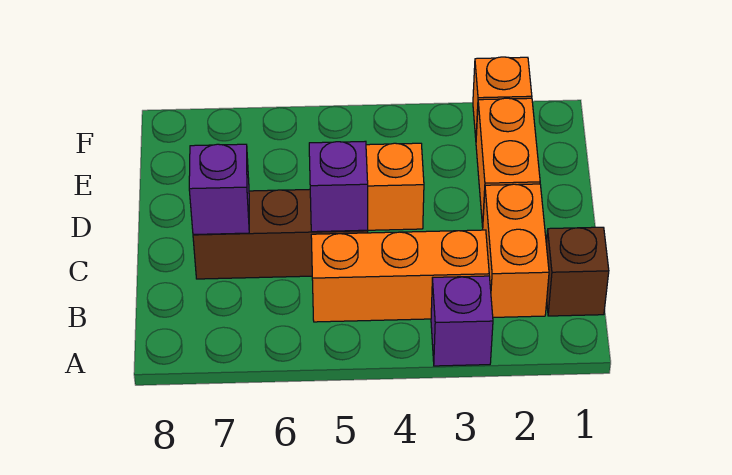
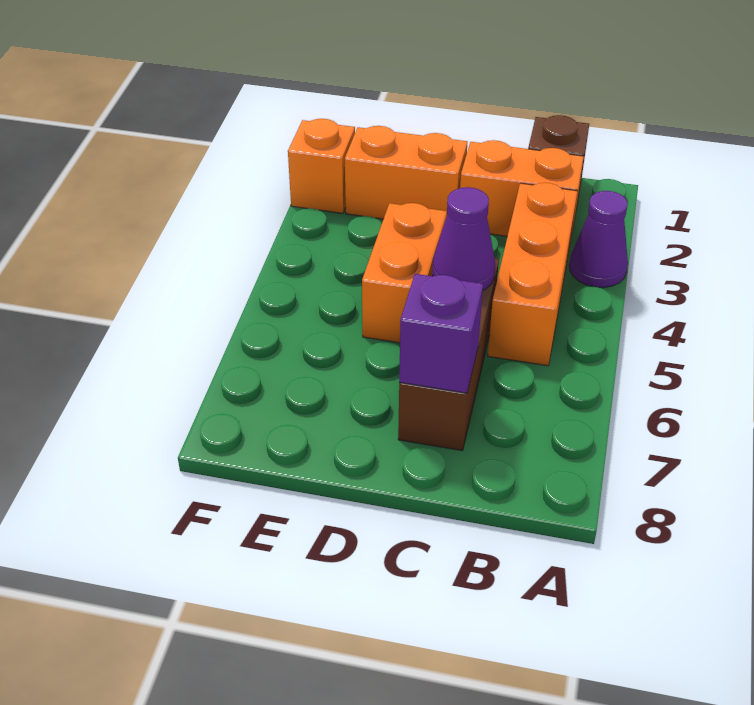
purple 1x1 brick [431,276,493,366] -> purple 1x1 cone [569,191,628,288]
purple 1x1 brick [309,141,368,232] -> purple 1x1 cone [432,187,495,290]

